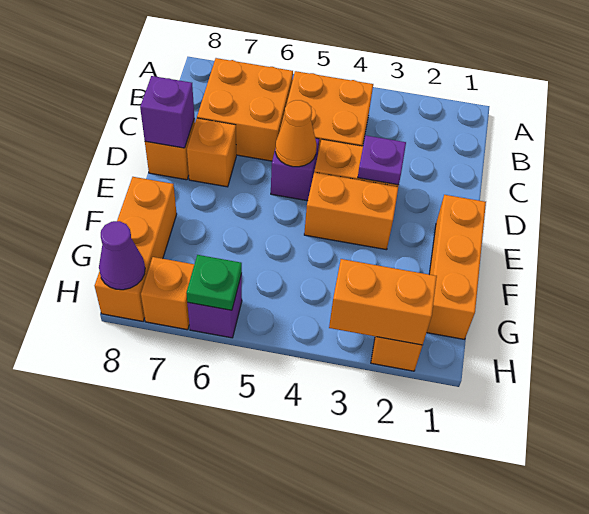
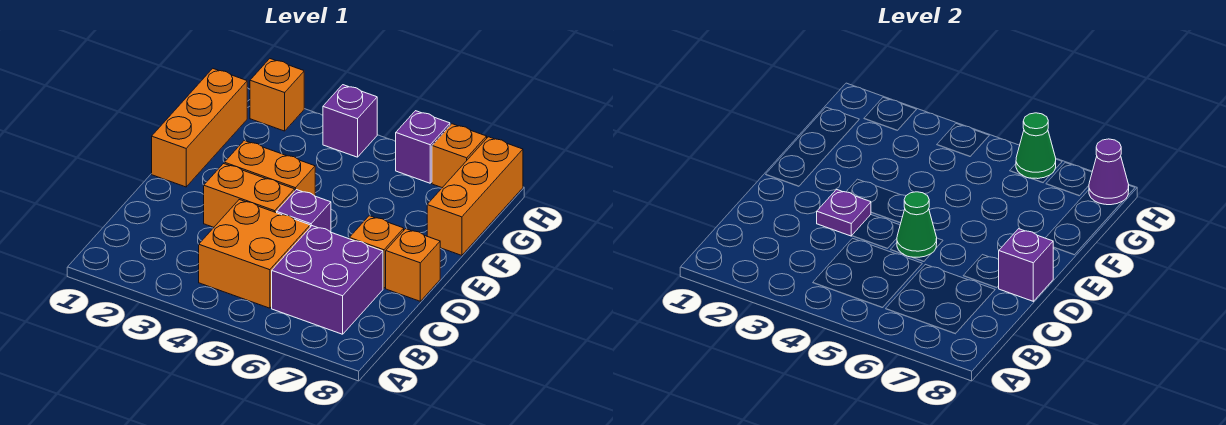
orange 2x2 brick [197,58,293,161] -> purple 2x2 brick [272,226,383,334]
orange 1x1 cone [275,100,317,167] -> green 1x1 cone [897,192,937,257]
orange 1x2 brick [329,259,437,345] -> none
none -> purple 1x1 brick [323,85,377,157]
green 1x1 plate [186,255,242,310] -> green 1x1 cone [1016,113,1056,179]

